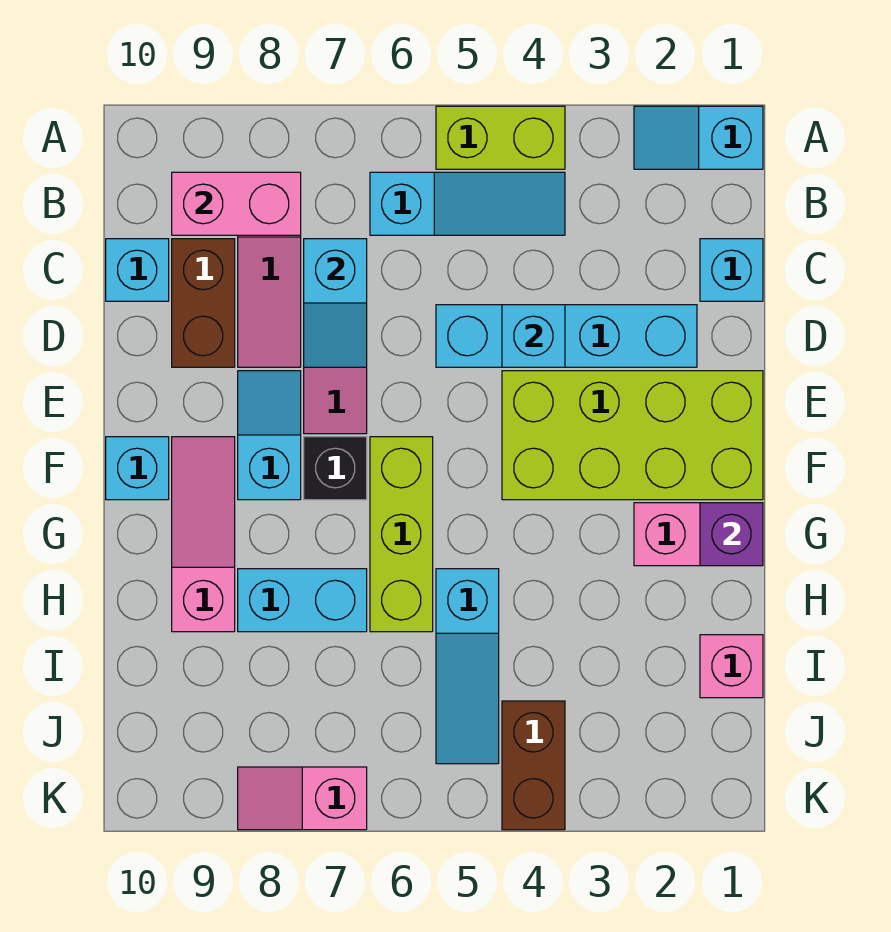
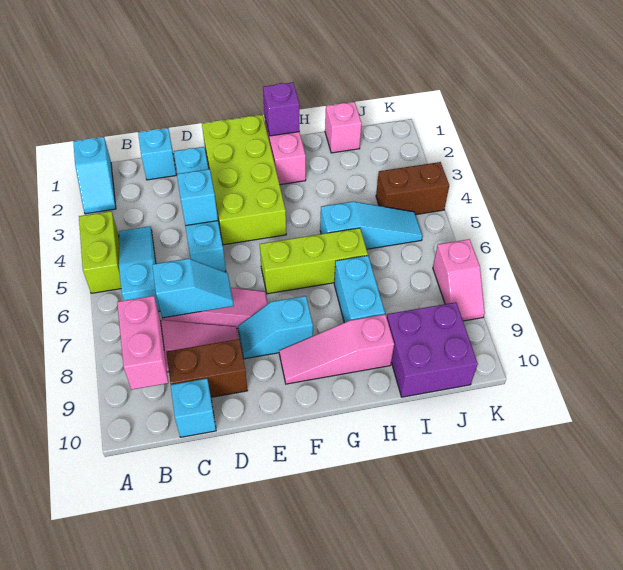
black 1x1 brick [304,437,367,500] -> none
cyan 1x1 brick [106,437,169,500] -> none
none -> purple 2x2 brick [387,302,478,397]

